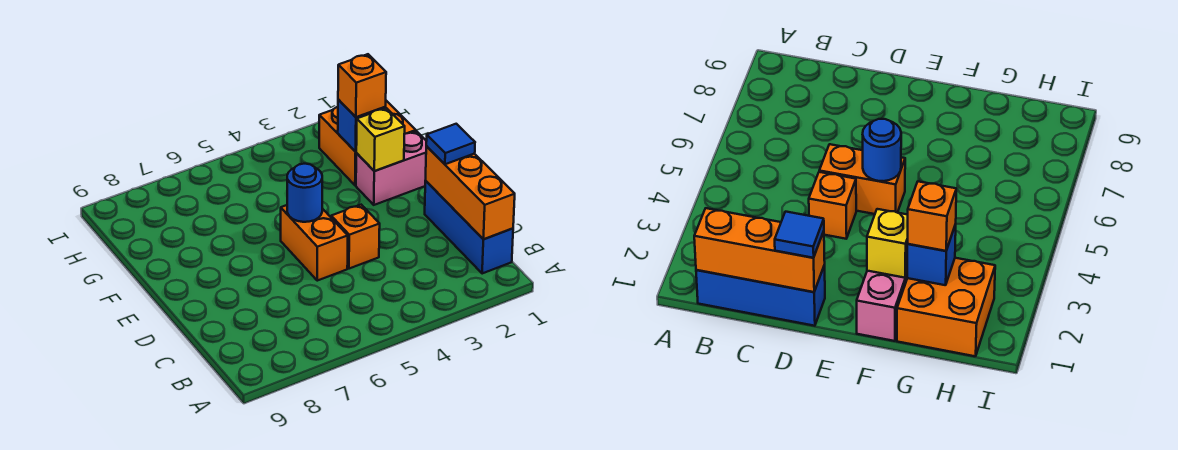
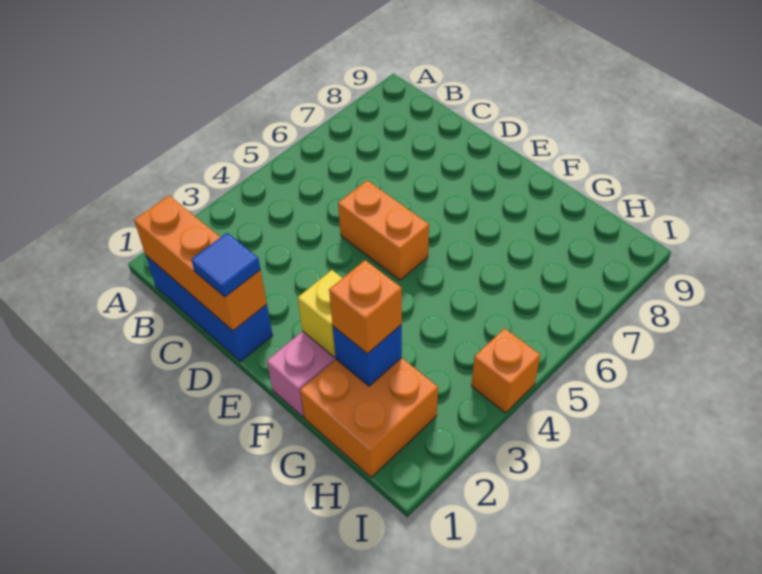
orange 1x1 brick [331,205,380,269] -> orange 1x1 brick moved to [471,328,540,413]
blue 1x1 round brick [287,164,322,222] -> none

